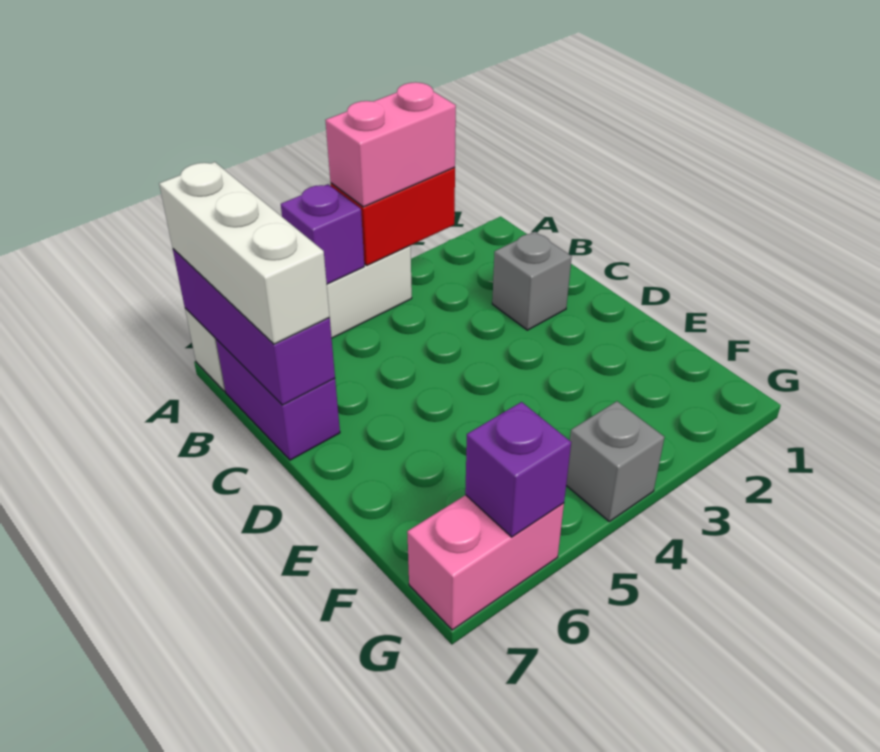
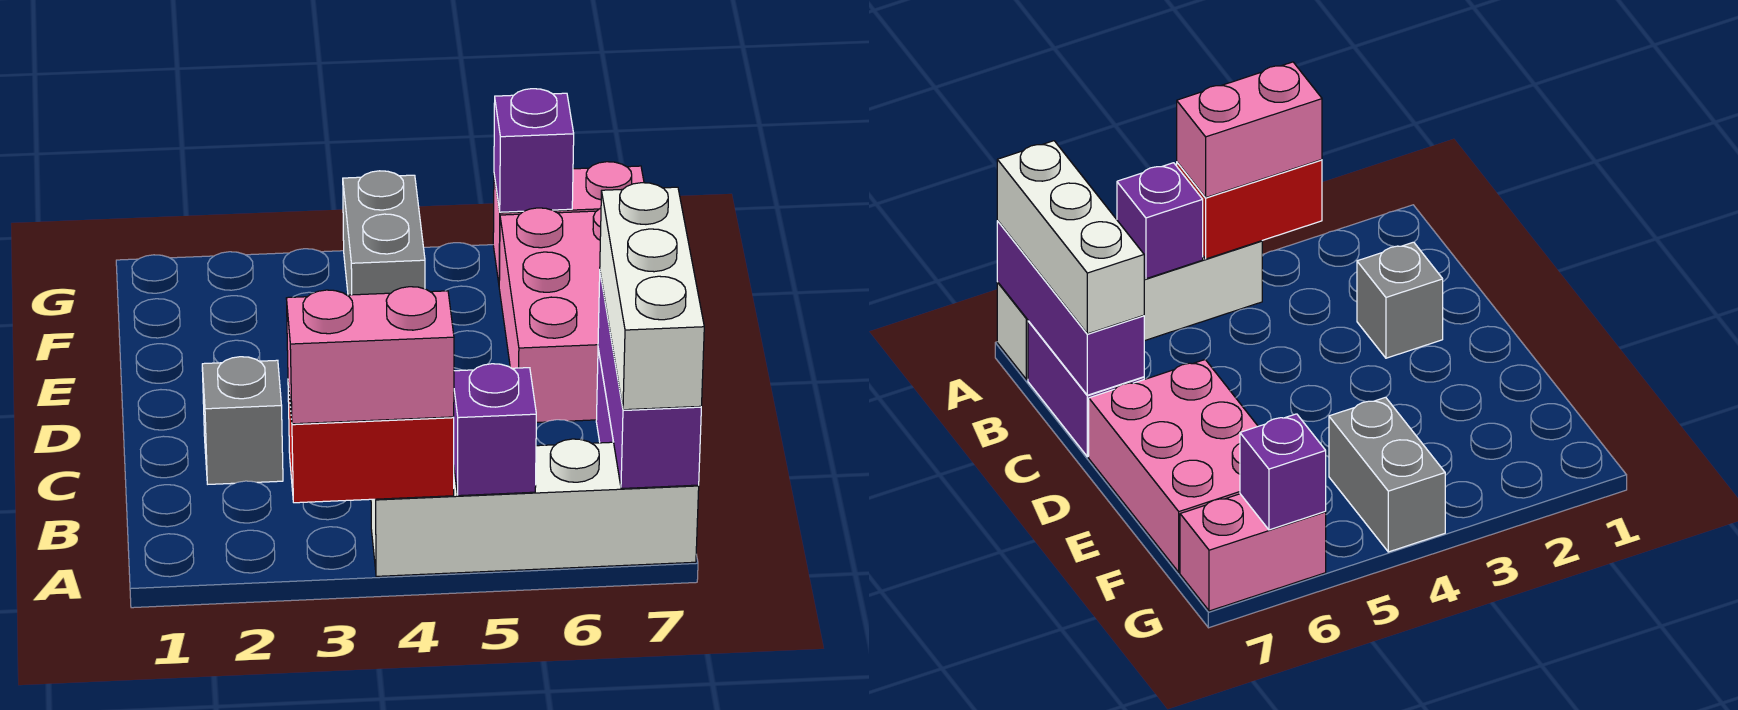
none -> pink 2x3 brick [499,208,601,422]
grey 1x1 brick [566,401,665,521] -> grey 1x2 brick [343,171,425,295]

